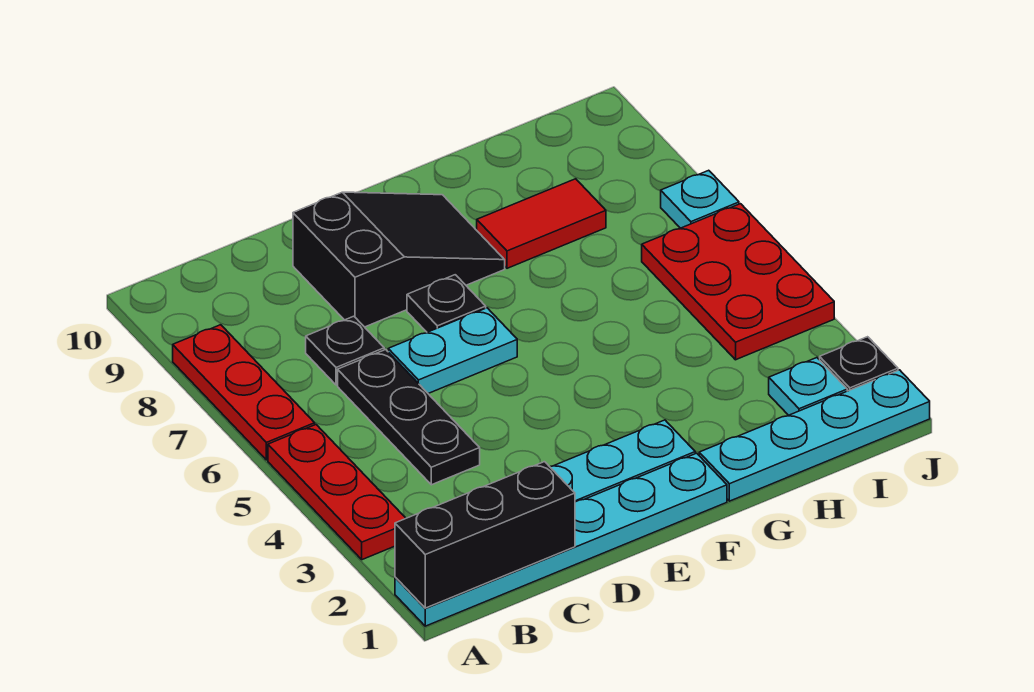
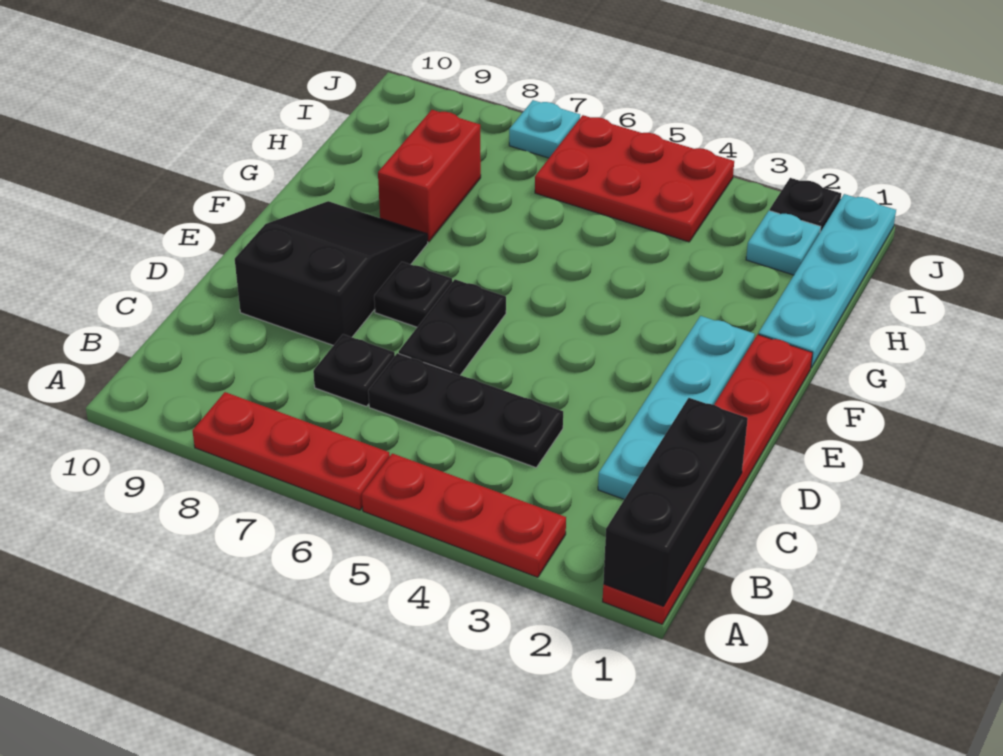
cyan 1x6 plate [395,453,727,626] -> red 1x6 plate [603,335,813,624]
cyan 1x2 plate [388,308,517,393] -> black 1x2 plate [399,279,506,375]
red 1x2 tile [477,179,606,268] -> red 1x2 brick [378,110,481,242]

